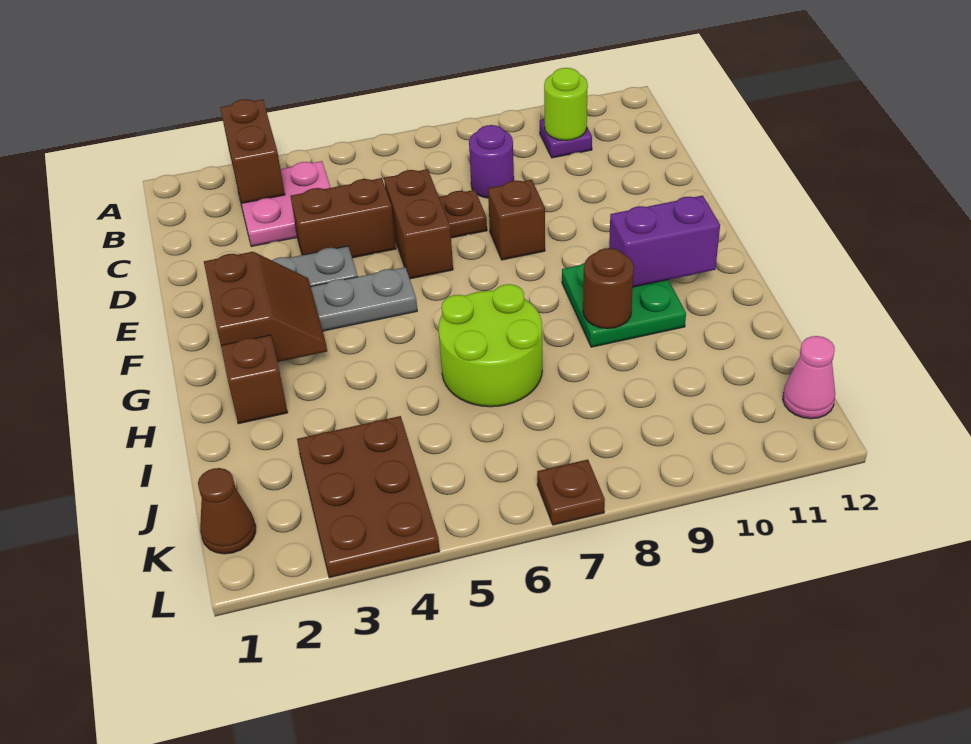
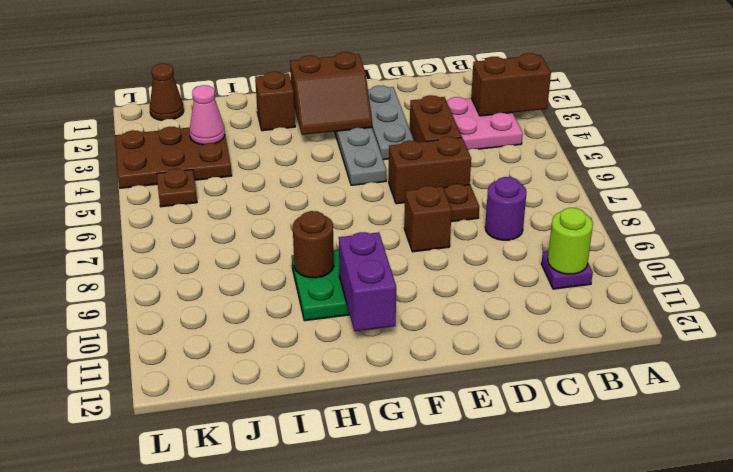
lime 2x2 round brick [439,284,542,407] -> none
pink 1x1 cone [783,336,835,419] -> pink 1x1 cone moved to [189,85,225,145]
brown 1x1 plate [537,460,605,525] -> brown 1x1 plate moved to [157,169,197,207]

